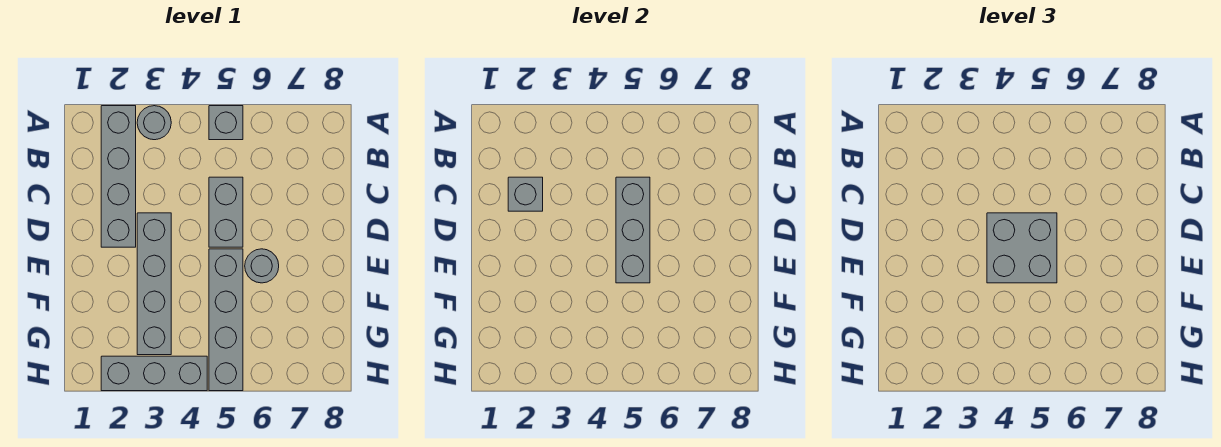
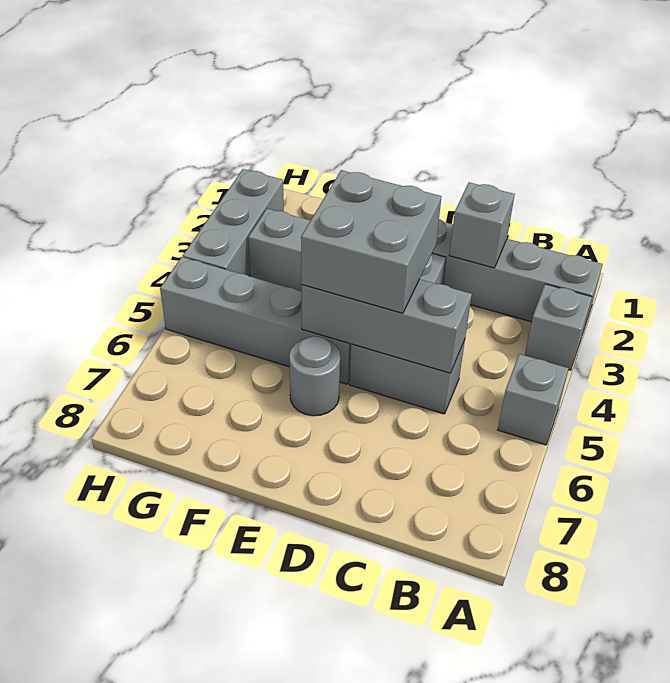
grey 1x1 round brick [137,106,171,140] -> grey 1x1 brick [525,284,592,370]

